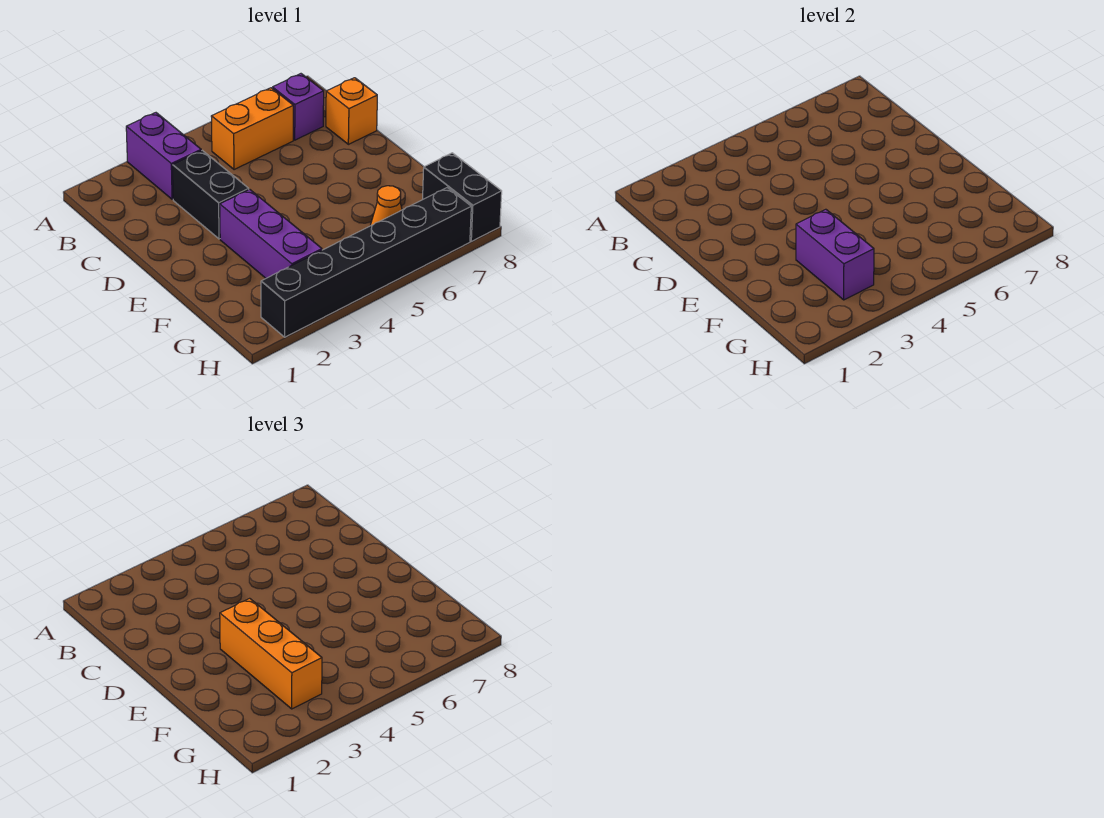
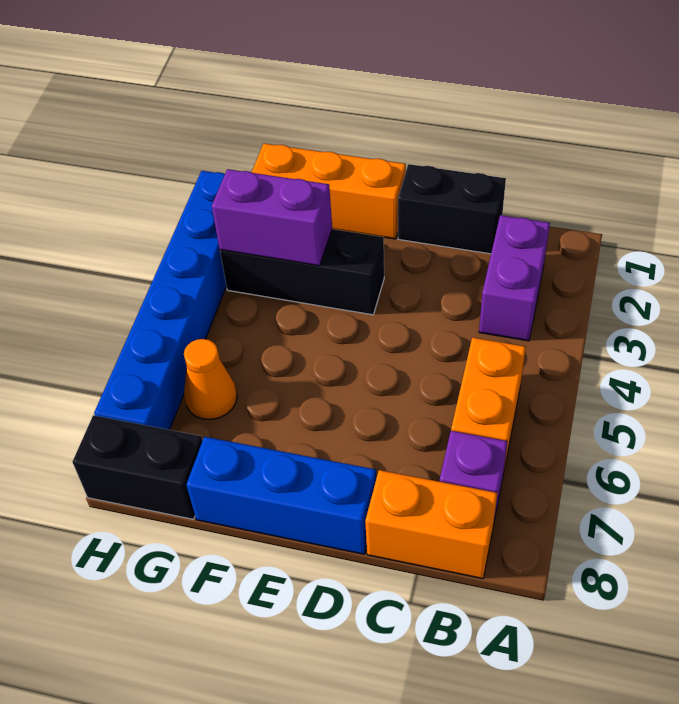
purple 1x2 brick [126,113,201,199] -> purple 1x2 brick turned to [479,215,550,341]
black 1x2 brick [173,150,249,239] -> black 1x2 brick moved to [398,164,506,254]
orange 1x1 brick [326,78,377,144] -> orange 1x2 brick [365,470,497,579]
none -> blue 1x3 brick [186,437,376,554]
purple 1x3 brick [220,189,322,278] -> black 1x3 brick [220,229,384,315]
orange 1x3 brick [220,598,322,709] -> orange 1x3 brick moved to [252,143,406,239]
black 1x6 brick [261,188,471,337] -> blue 1x6 brick [94,171,226,430]

